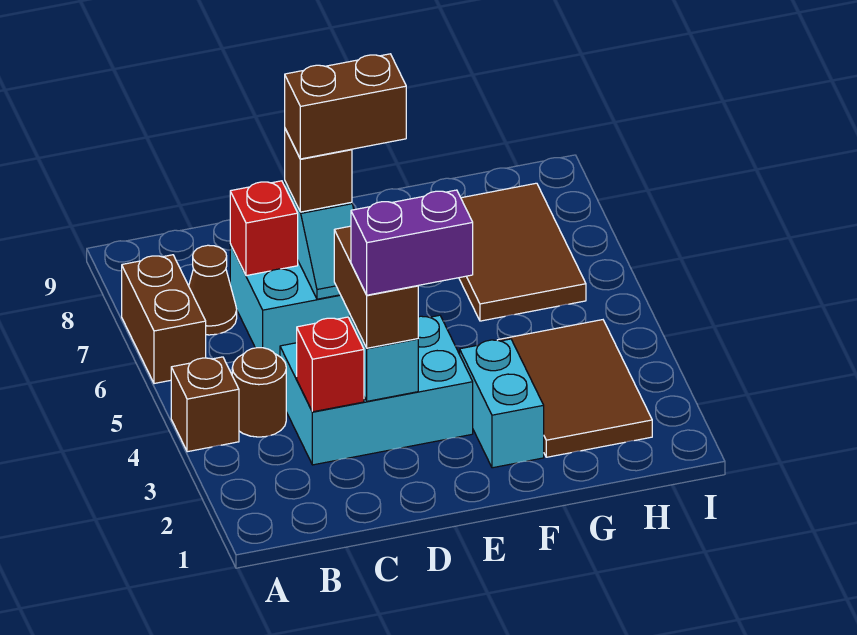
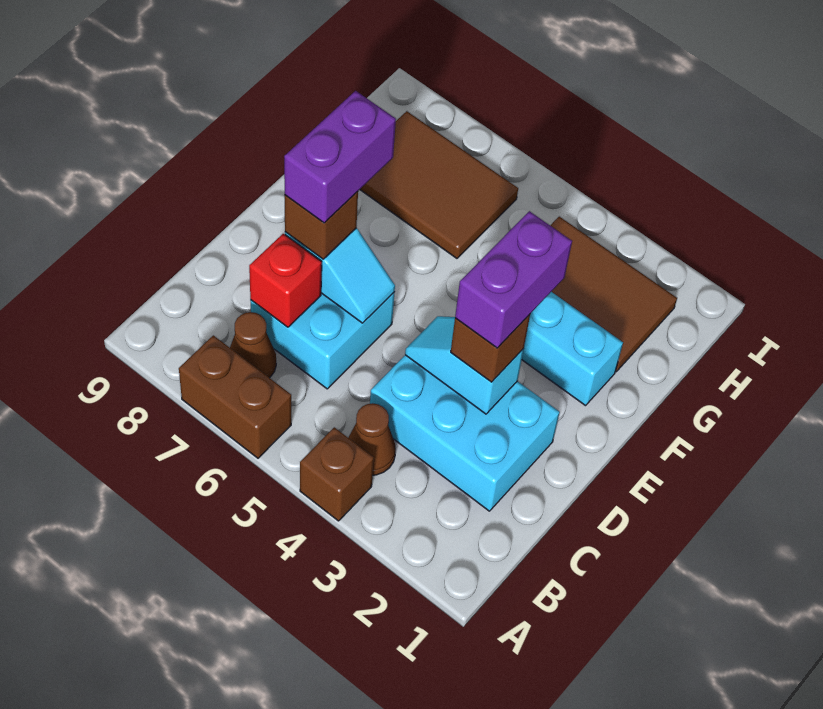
brown 1x1 round brick [232,348,286,437] -> brown 1x1 cone [348,403,396,475]
cyan 2x3 brick [280,315,473,465] -> cyan 2x3 brick turned to [370,355,560,511]
red 1x1 brick [297,317,364,412] -> none
brown 1x2 brick [334,226,418,348] -> brown 1x1 brick [451,315,530,382]
brown 1x2 brick [285,54,406,159] -> purple 1x2 brick [284,91,396,223]

